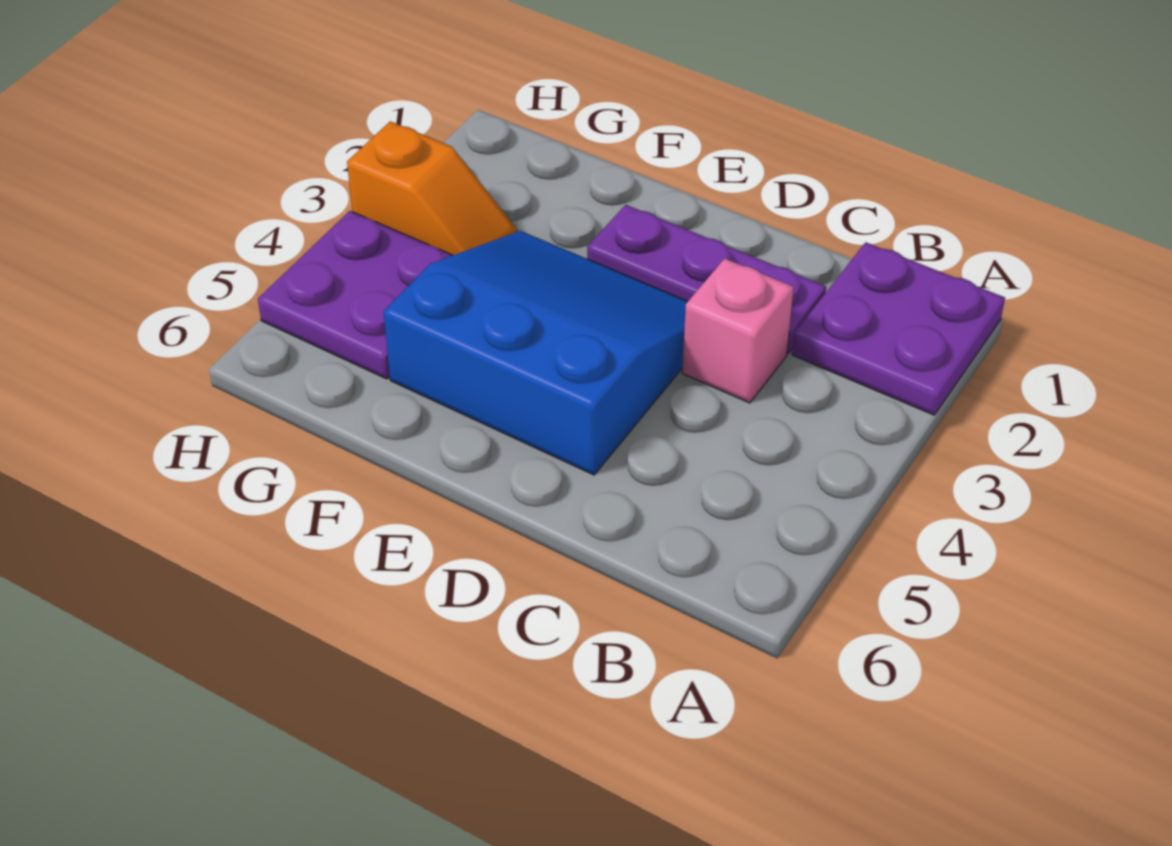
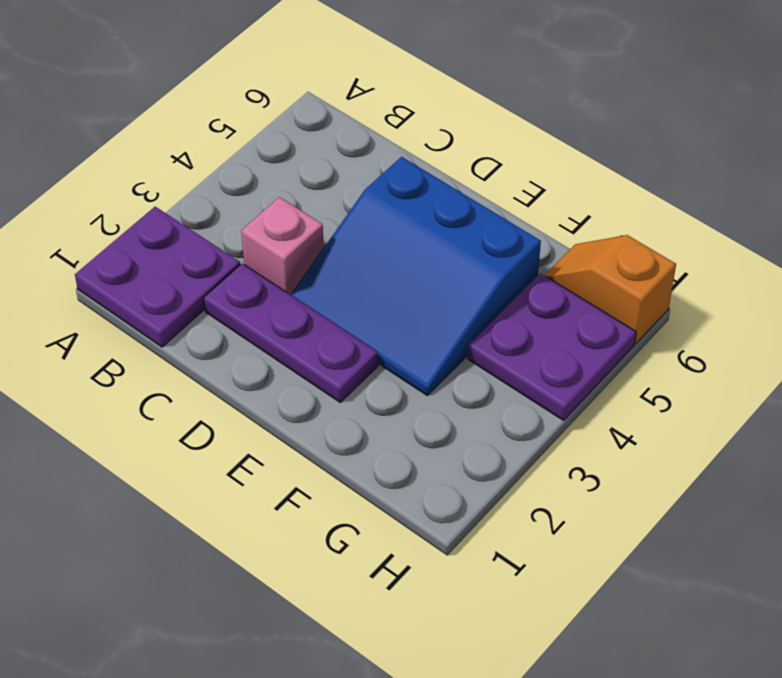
orange 1x2 slope [347,121,517,255] -> orange 1x2 slope moved to [544,235,676,344]

